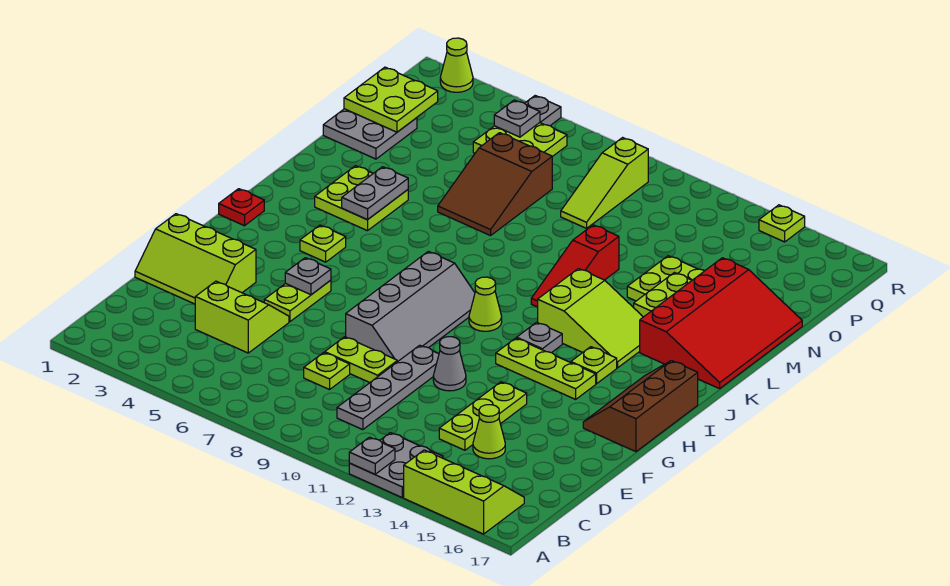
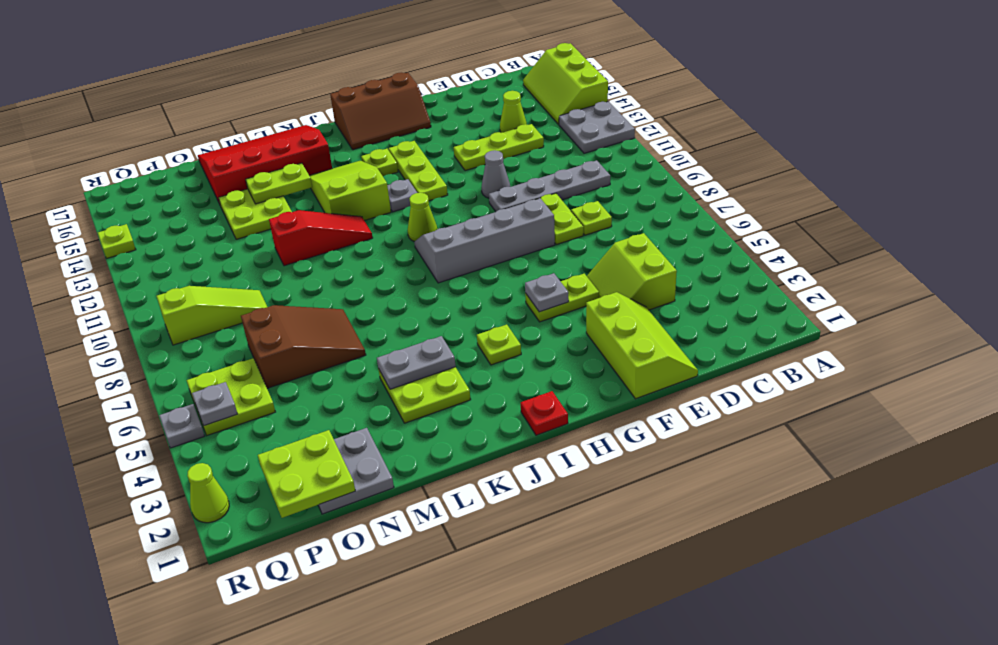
grey 1x1 plate [349,437,395,474] -> none

